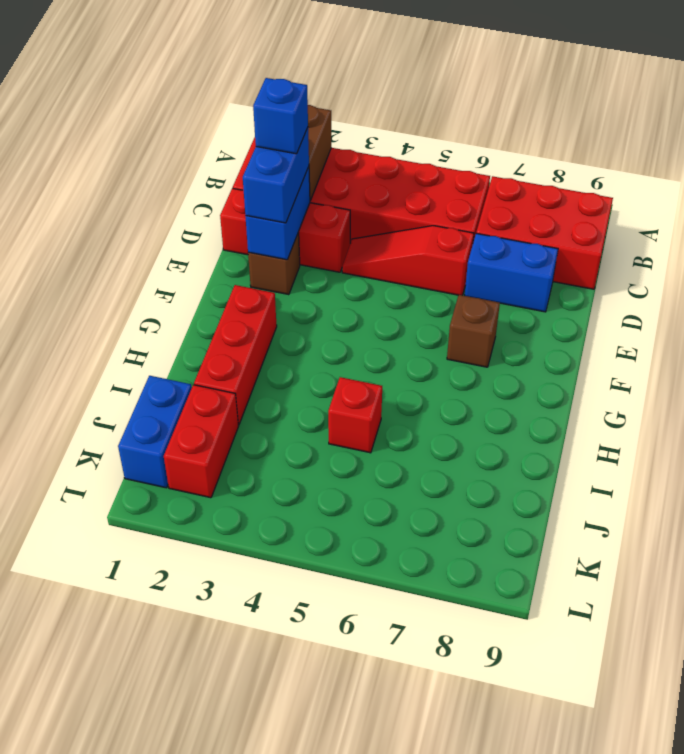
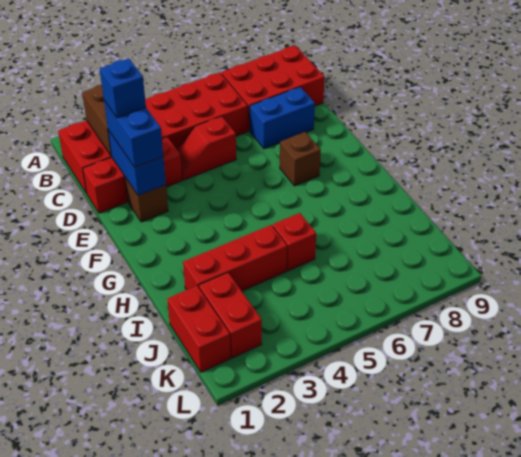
red 1x3 slope [342,226,474,295] -> red 1x2 slope [177,116,236,180]
red 1x3 brick [194,285,277,425] -> red 1x3 brick turned to [183,225,287,291]
blue 1x2 brick [118,376,192,488] -> red 1x2 brick [167,286,231,372]

